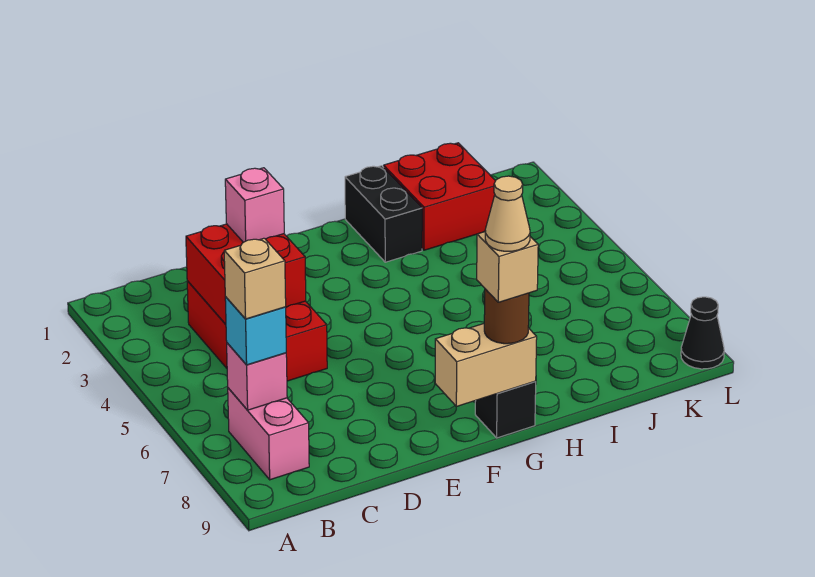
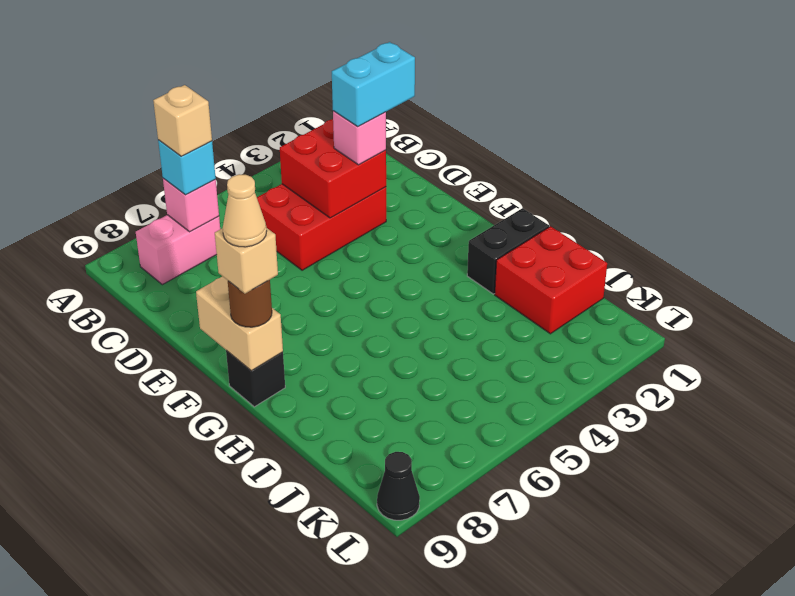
none -> cyan 1x2 brick [332,42,415,127]

